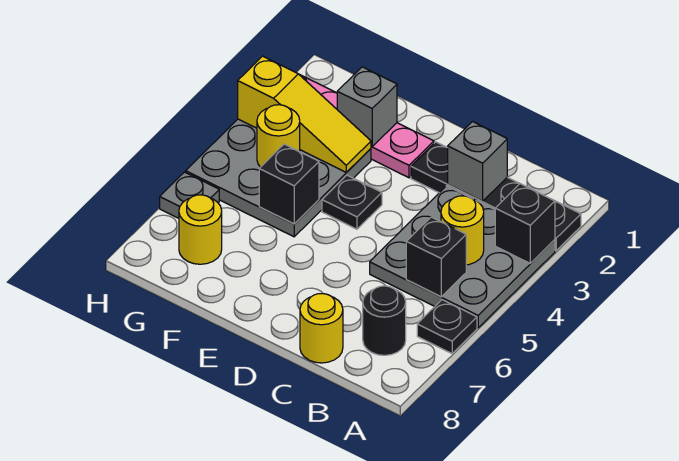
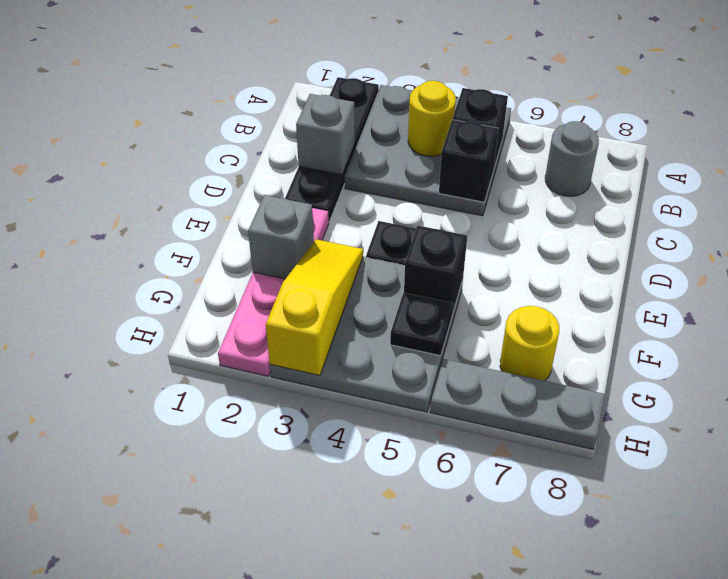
black 1x1 brick [495,184,555,263] -> black 1x1 brick moved to [439,120,499,202]
black 1x1 plate [417,300,477,353] -> black 1x1 plate moved to [390,293,453,356]
black 1x1 round brick [363,286,406,355] -> grey 1x1 round brick [545,121,599,196]
yellow 1x1 round brick [300,294,343,363] -> none
yellow 1x1 round brick [257,105,300,167] -> none
grey 1x1 plate [160,172,219,218] -> grey 1x3 plate [430,359,605,450]

